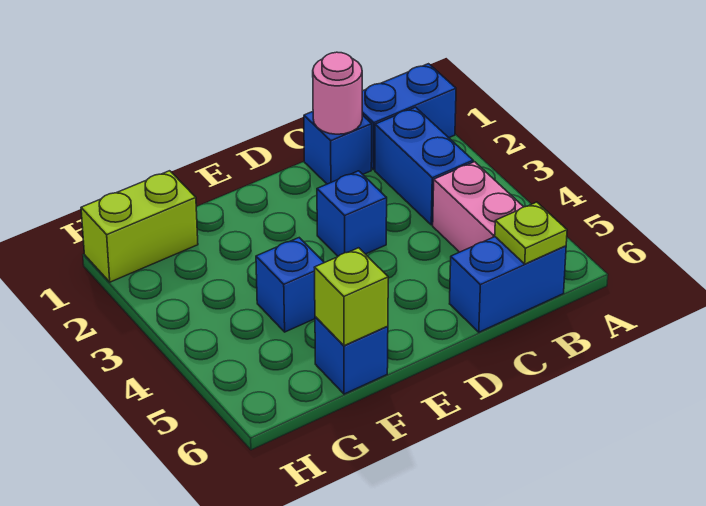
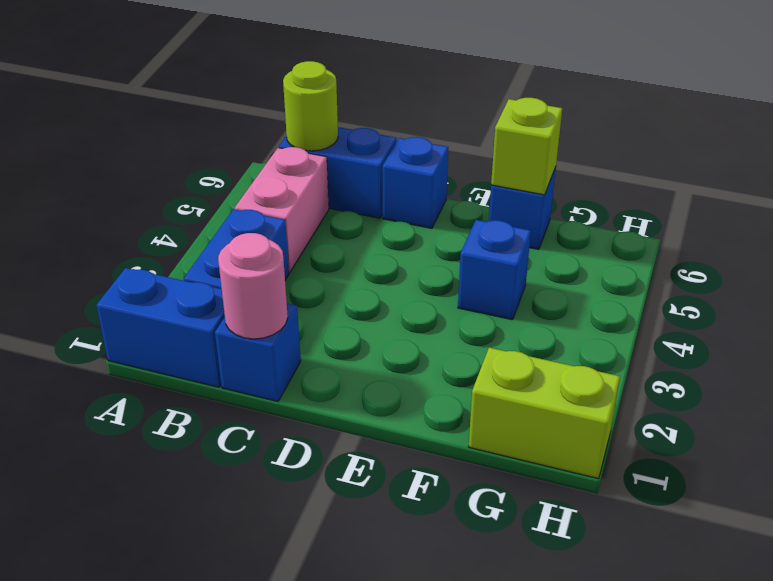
lime 1x1 plate [495,202,567,264] -> lime 1x1 round brick [283,61,338,151]
blue 1x1 brick [317,171,387,256] -> blue 1x1 brick moved to [383,137,448,228]

